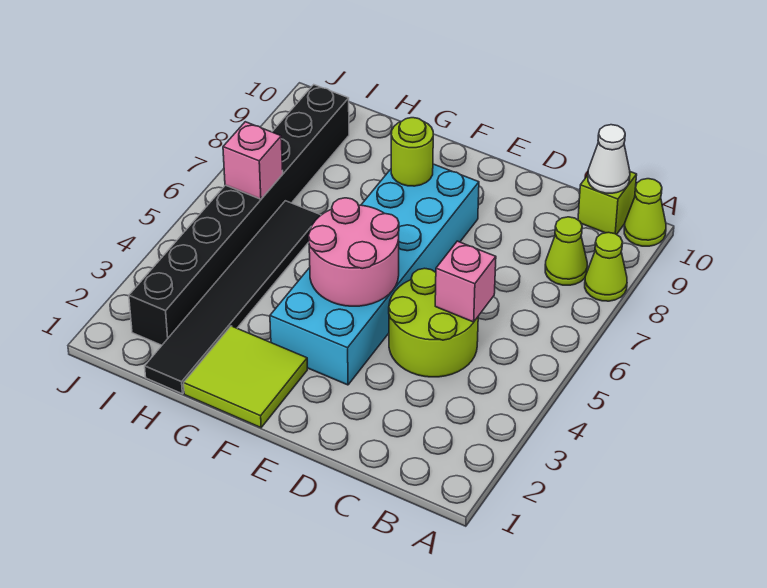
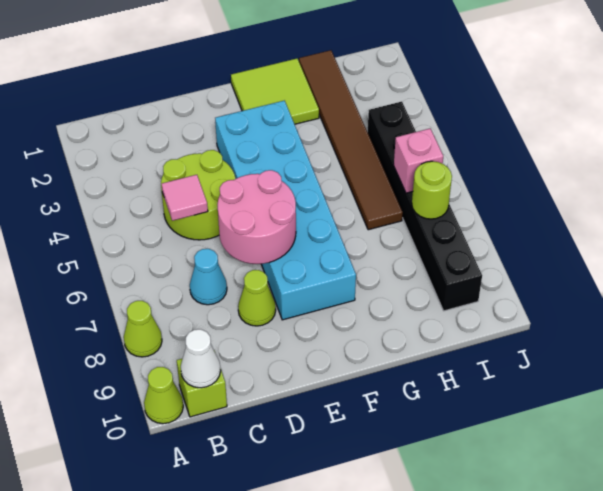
lime 1x1 cone [545,217,587,285] -> lime 1x1 cone moved to [238,270,276,326]
pink 1x1 brick [435,241,496,322] -> pink 1x1 tile [162,175,208,221]
none -> cyan 1x1 cone [190,249,227,305]
pink 2x2 round brick [308,198,399,306] -> pink 2x2 round brick moved to [218,170,296,264]
lime 1x1 round brick [391,118,433,186] -> lime 1x1 round brick moved to [412,161,452,219]
black 1x6 tile [145,201,321,394] -> brown 1x6 tile [299,50,403,230]
black 1x8 brick [129,85,349,345] -> black 1x6 brick [368,102,482,311]

